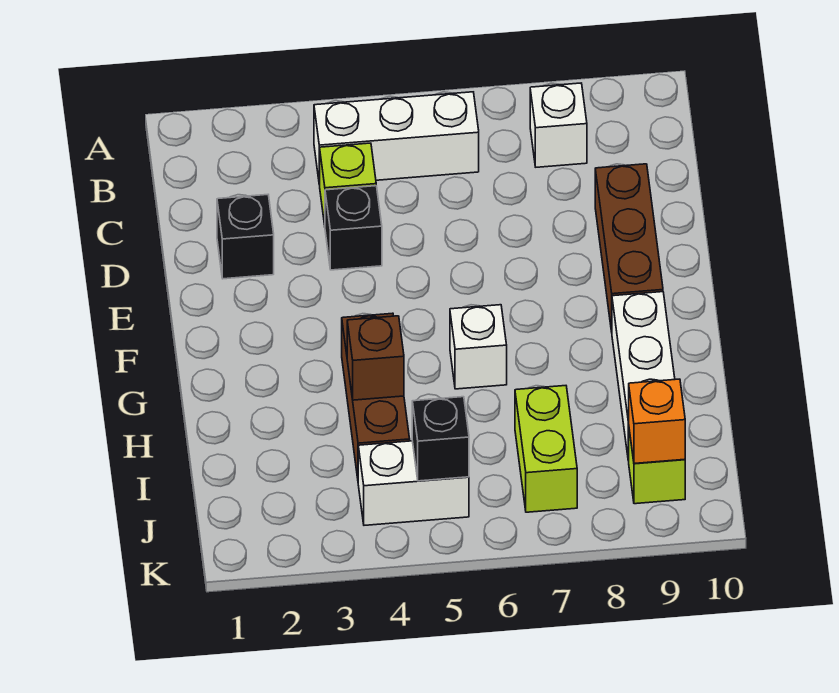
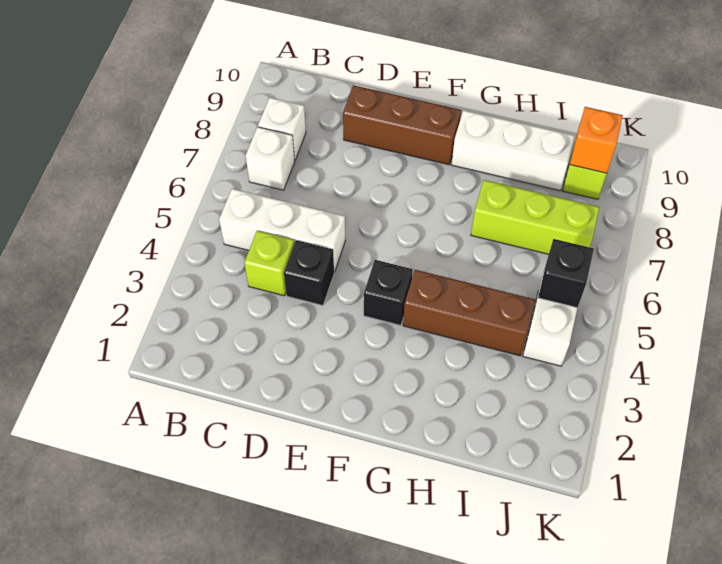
white 1x3 brick [314,92,479,185] -> white 1x3 brick turned to [219,189,345,272]
black 1x1 brick [217,195,274,279] -> black 1x1 brick moved to [364,260,413,325]
white 1x1 brick [450,305,507,389] -> white 1x1 brick moved to [246,127,295,190]
brown 1x1 brick [347,316,404,400] -> none
lime 1x2 brick [515,386,577,512] -> lime 1x3 brick [471,180,599,254]

